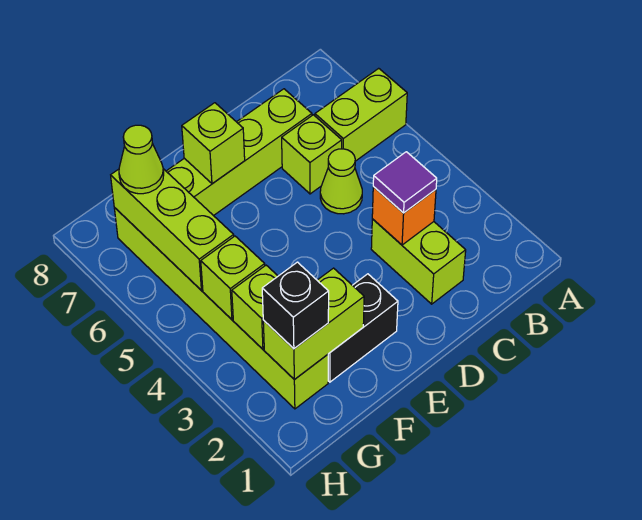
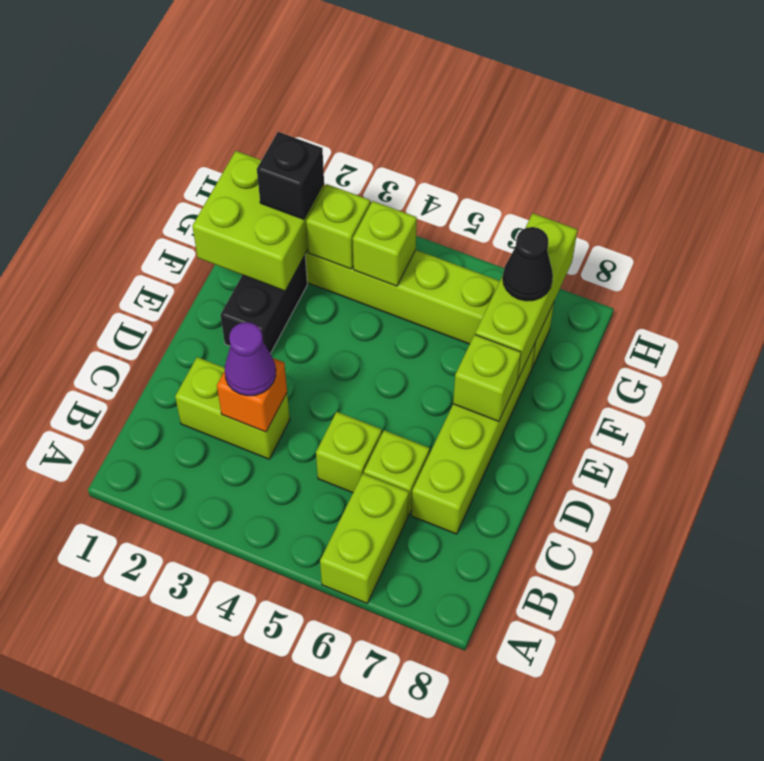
purple 1x1 tile [373,152,437,213] -> purple 1x1 cone [225,322,276,396]
lime 1x1 cone [320,149,362,214] -> lime 1x1 brick [316,412,382,493]
lime 1x2 brick [263,268,364,380] -> lime 2x2 brick [192,151,324,291]
lime 1x3 brick [111,169,234,290] -> lime 1x3 brick turned to [475,213,577,379]
lime 1x1 cone [119,125,164,194] -> black 1x1 cone [503,227,553,301]

